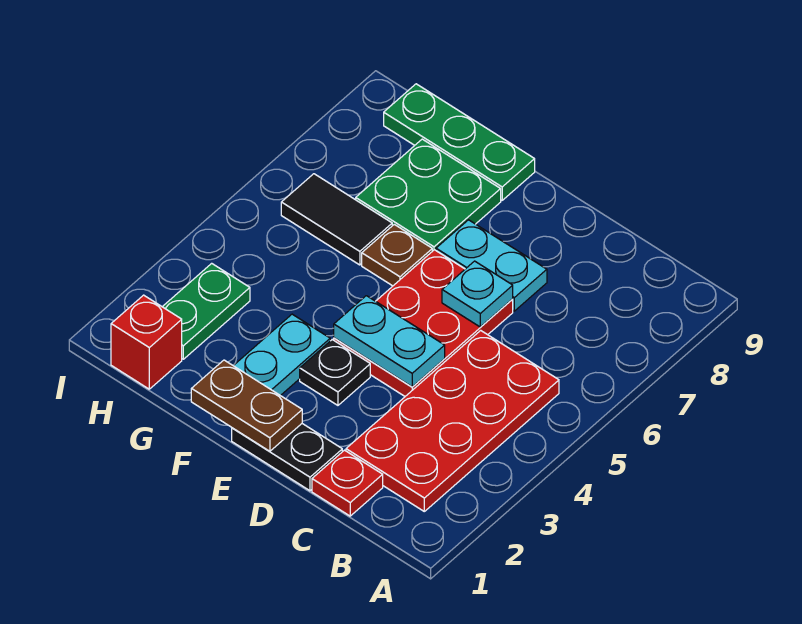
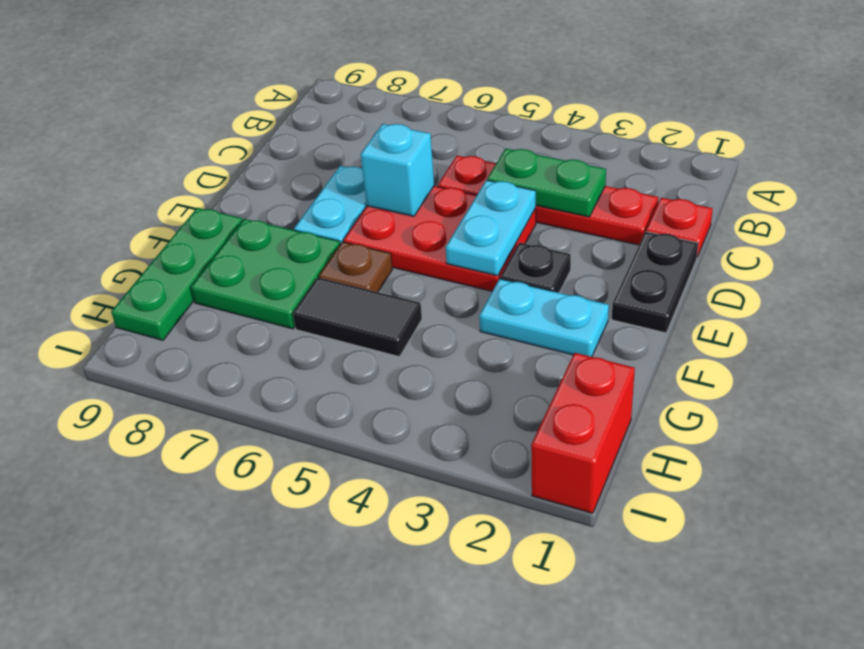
red 2x4 plate [346,330,559,511] -> red 1x4 plate [438,156,658,245]
cyan 1x1 plate [442,261,513,327] -> cyan 1x1 brick [360,124,434,216]
brown 1x2 plate [191,360,302,451] -> none
black 1x2 tile [281,174,392,265] -> black 1x2 tile turned to [293,278,422,357]
red 1x1 brick [111,295,182,389] -> red 1x2 brick [531,353,635,513]
green 1x2 plate [163,263,250,359] -> green 1x2 plate moved to [487,149,606,217]

